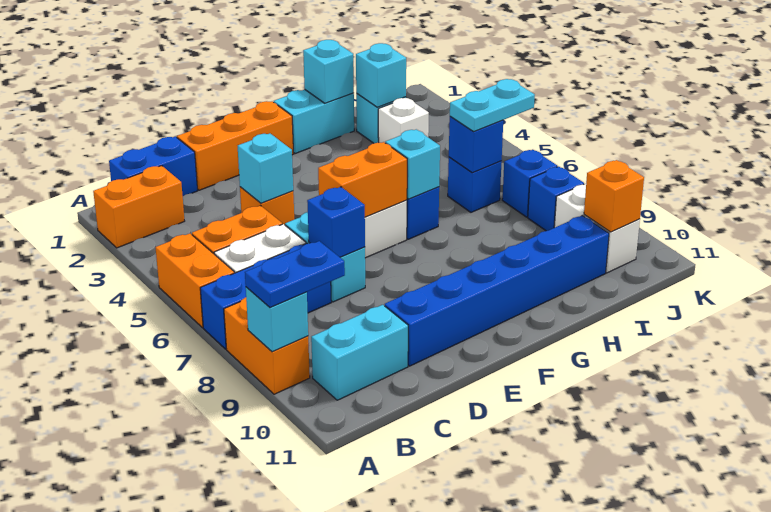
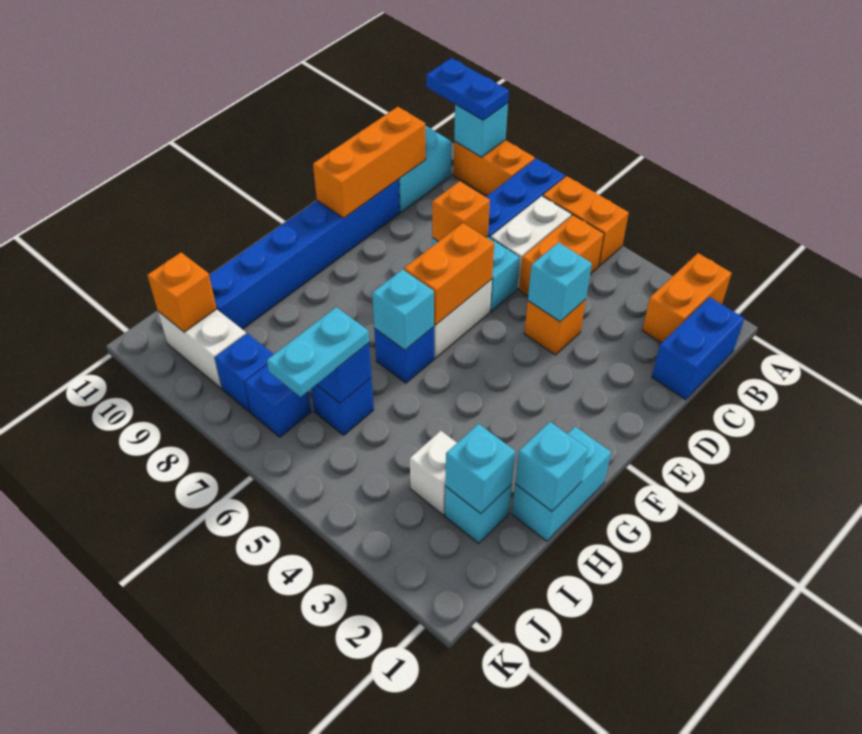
blue 1x2 plate [245,241,345,308] -> blue 1x2 plate turned to [426,58,509,120]
orange 1x3 brick [177,101,294,190] -> orange 1x3 brick moved to [313,107,426,218]
blue 1x1 brick [307,187,365,257] -> orange 1x1 brick [432,181,490,242]

